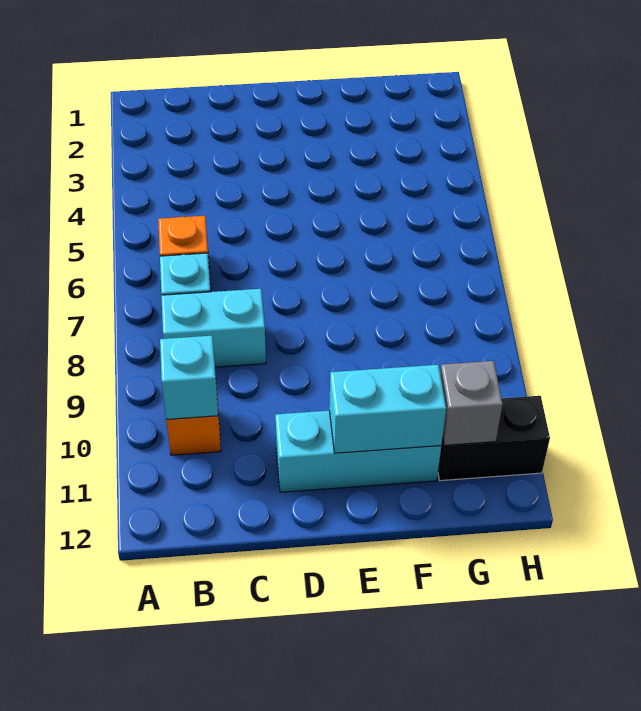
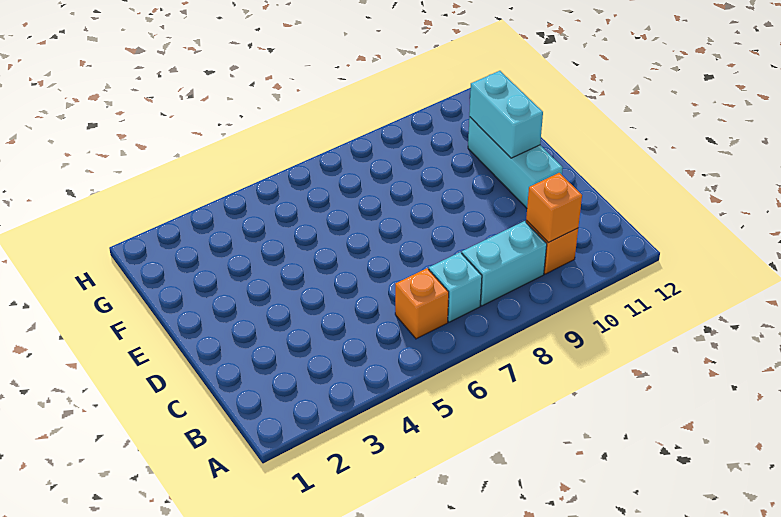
cyan 1x2 brick [161,289,266,367] -> cyan 1x2 brick turned to [462,221,547,306]
cyan 1x1 brick [160,336,218,419] -> orange 1x1 brick [526,173,582,243]
black 1x2 brick [438,396,550,481] -> none
grey 1x1 brick [440,361,503,445] -> none

